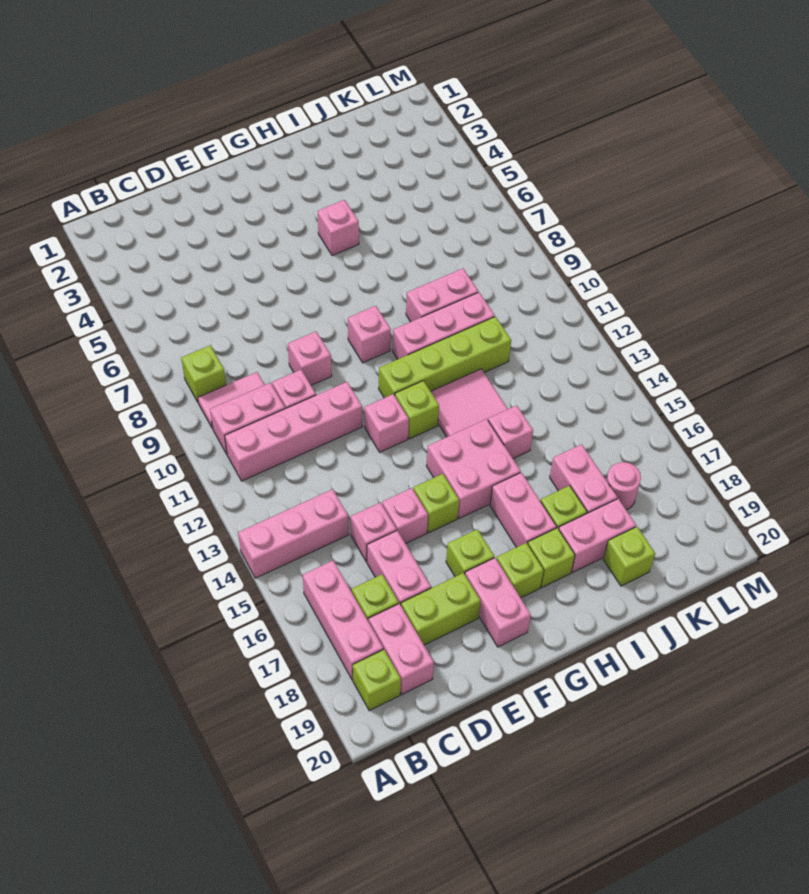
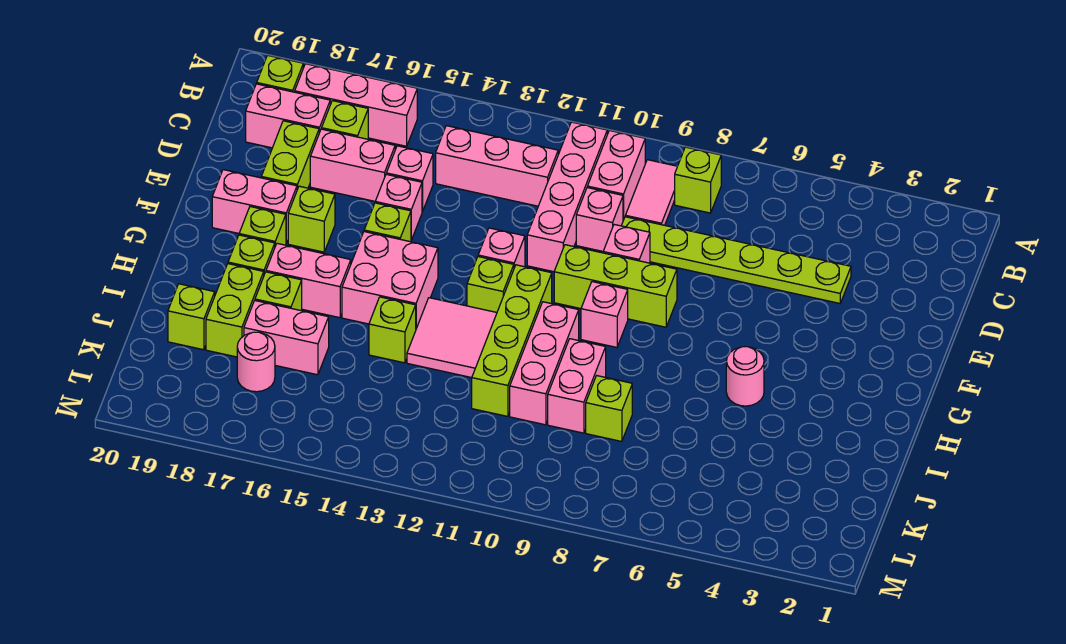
pink 1x3 brick [238,489,349,578] -> pink 1x3 brick turned to [436,126,558,206]
none -> lime 1x6 plate [622,217,851,303]
none -> lime 1x3 brick [554,245,677,327]
pink 1x1 brick [317,200,359,256] -> pink 1x1 round brick [726,347,764,406]
pink 1x1 brick [488,405,533,458] -> lime 1x1 brick [369,297,416,363]
pink 1x2 brick [559,499,636,573] -> lime 1x2 brick [206,264,264,357]
none -> lime 1x1 brick [586,376,632,441]

